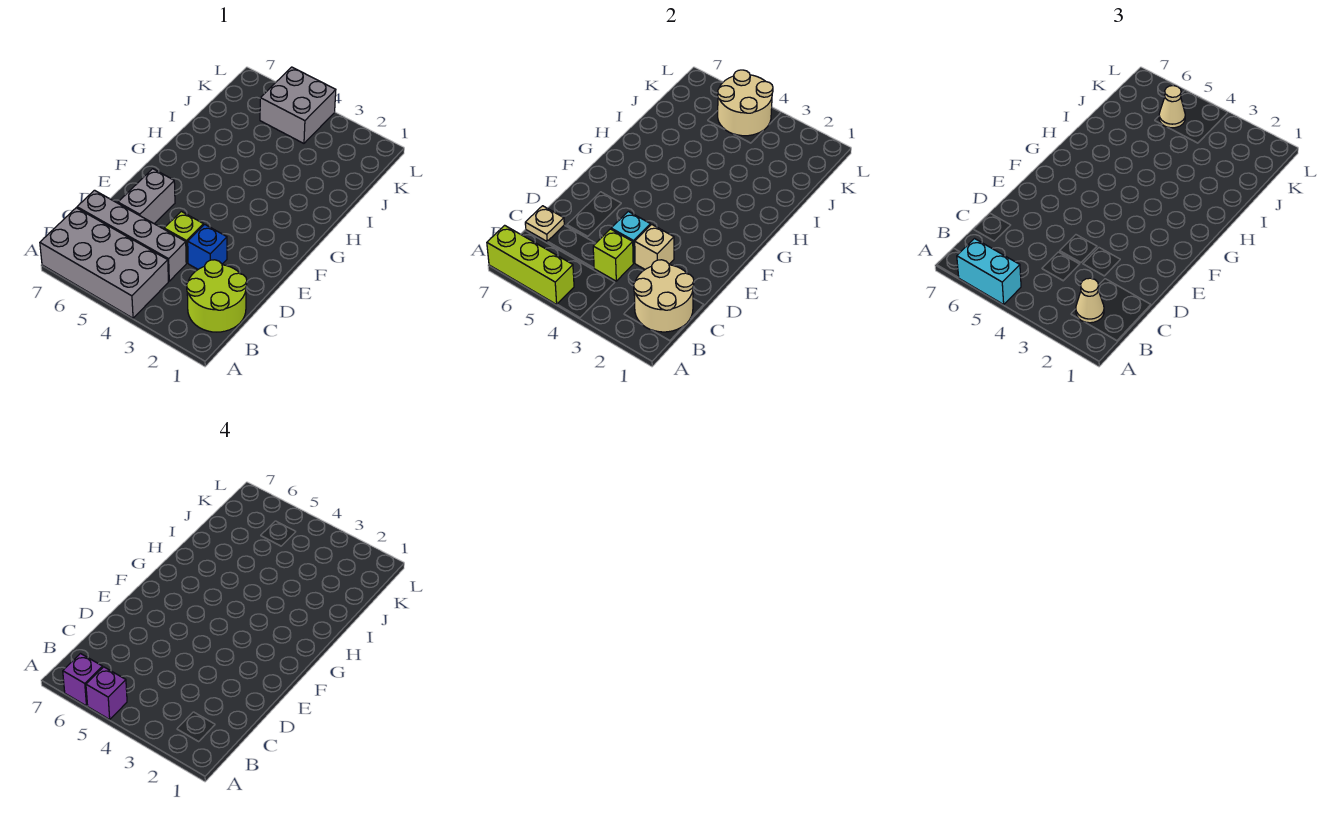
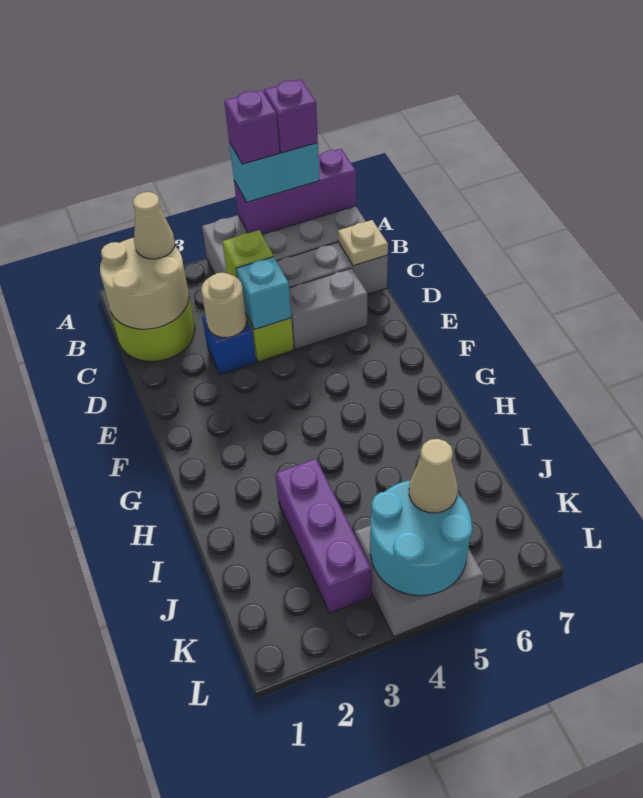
lime 1x3 brick [487,225,574,304] -> purple 1x3 brick [234,149,356,234]
tan 1x1 brick [635,224,674,269] -> tan 1x1 round brick [201,273,247,338]
grey 1x2 brick [118,169,175,224] -> grey 1x2 brick turned to [289,268,367,349]
none -> purple 1x3 brick [275,459,372,613]
tan 2x2 round brick [718,70,773,136] -> cyan 2x2 round brick [370,480,472,596]

